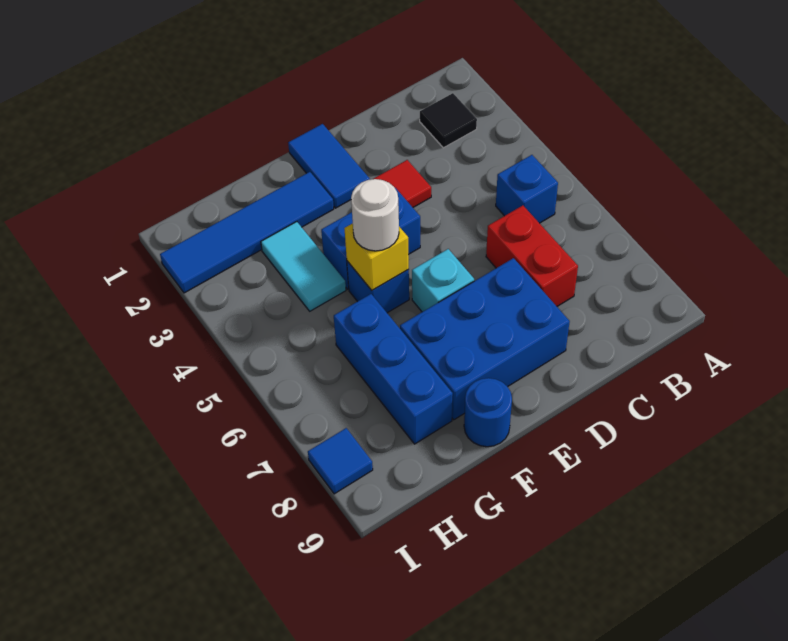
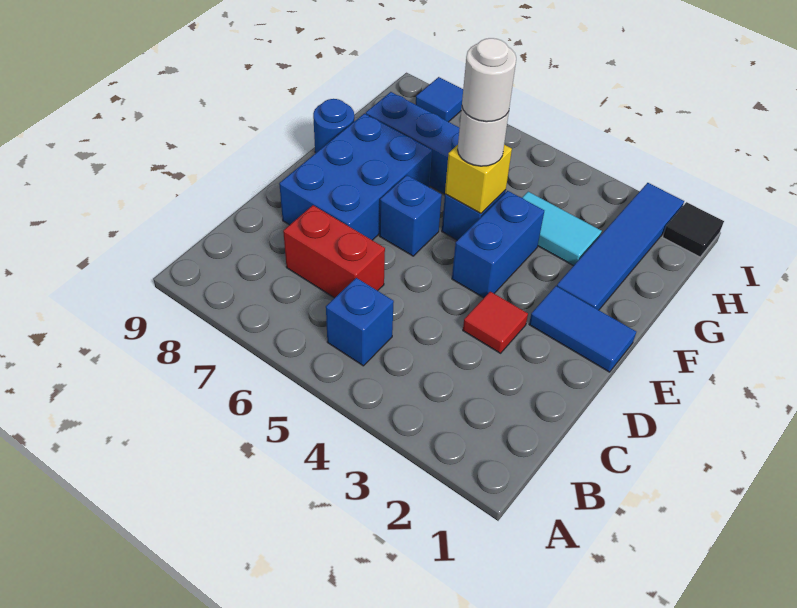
black 1x1 tile [420,93,477,148] -> black 1x1 tile moved to [663,202,724,257]
cyan 1x1 brick [412,249,474,312] -> blue 1x1 brick [379,175,442,256]
none -> white 1x1 round brick [462,38,516,122]

